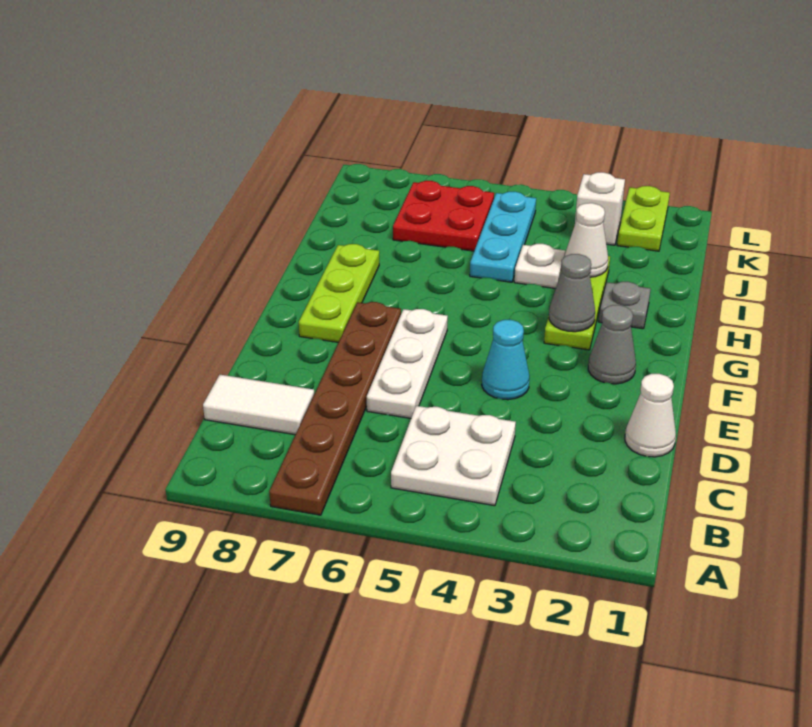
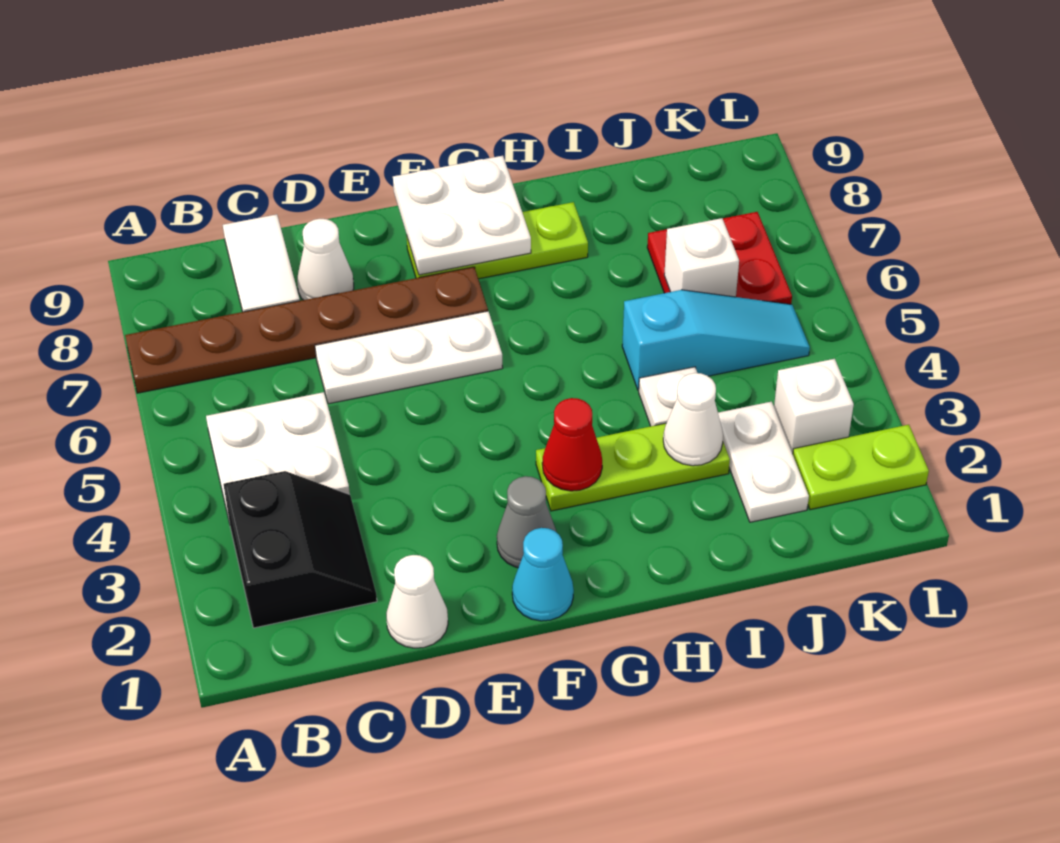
none -> black 2x2 slope [223,471,377,628]
none -> white 1x1 cone [297,219,354,300]
cyan 1x1 cone [482,320,529,400] -> cyan 1x1 cone moved to [512,528,574,621]
none -> white 2x2 plate [393,156,531,275]
grey 1x1 cone [549,254,595,332] -> red 1x1 cone [542,398,602,491]
grey 1x1 plate [599,282,651,329] -> none
cyan 1x3 plate [470,192,536,282] -> cyan 1x3 slope [622,290,810,390]
none -> white 1x2 plate [718,402,809,522]
none -> white 1x1 brick [664,218,739,297]

